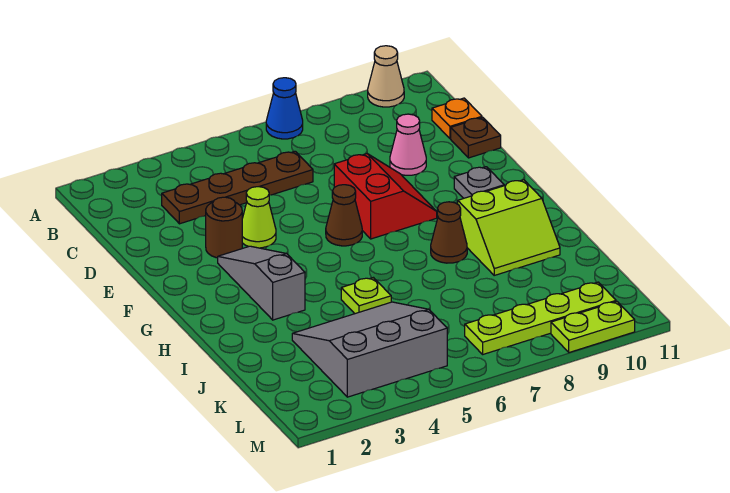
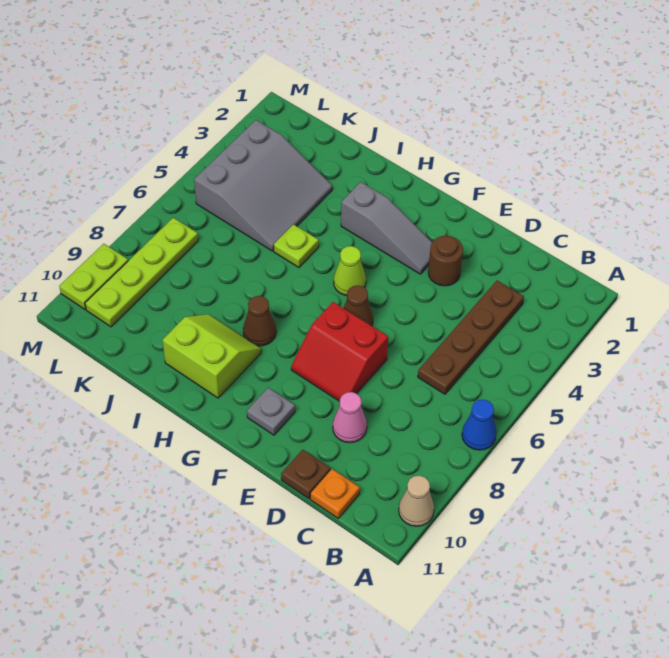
lime 1x1 cone [242,187,276,248] -> lime 1x1 cone moved to [334,246,366,296]
lime 2x2 slope [458,180,560,275] -> lime 2x2 slope turned to [162,314,261,398]

